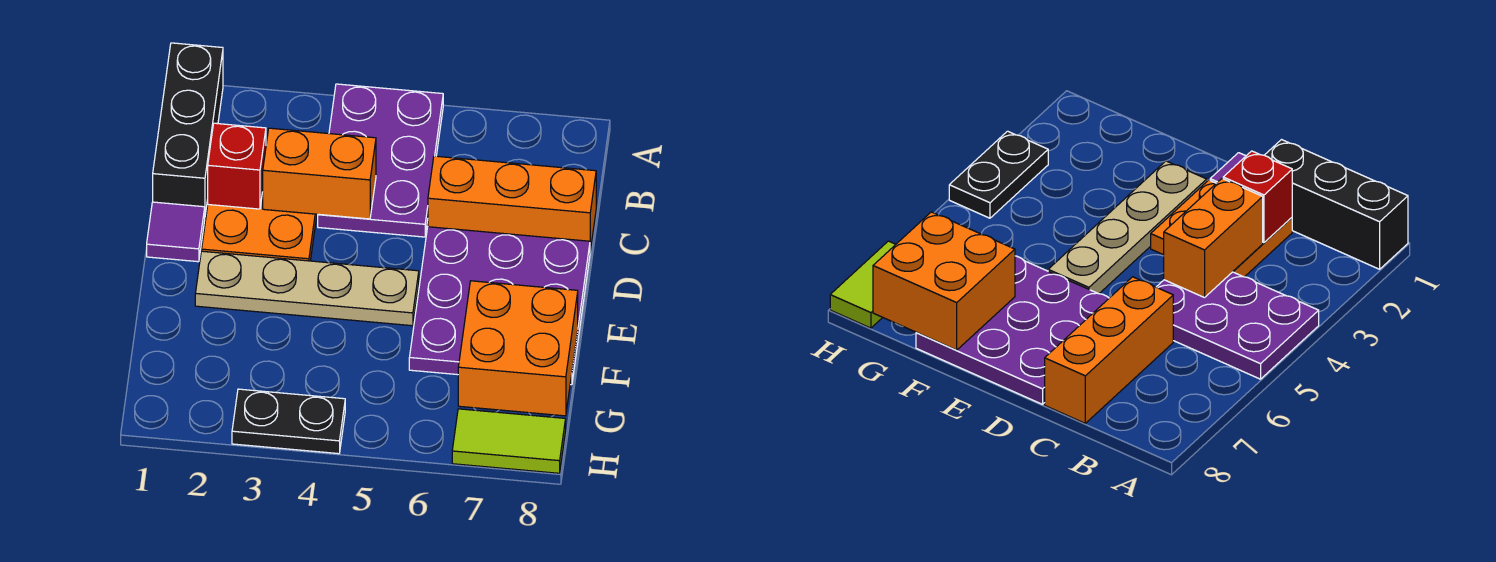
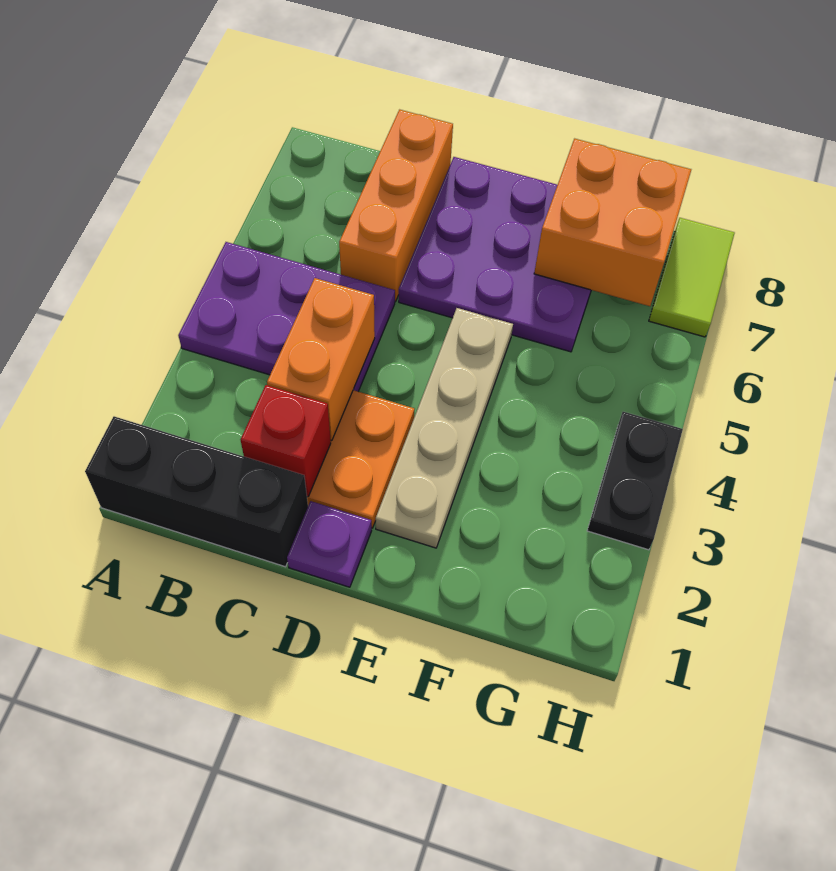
purple 1x1 tile [147,202,205,262] -> purple 1x1 plate [287,501,372,587]

